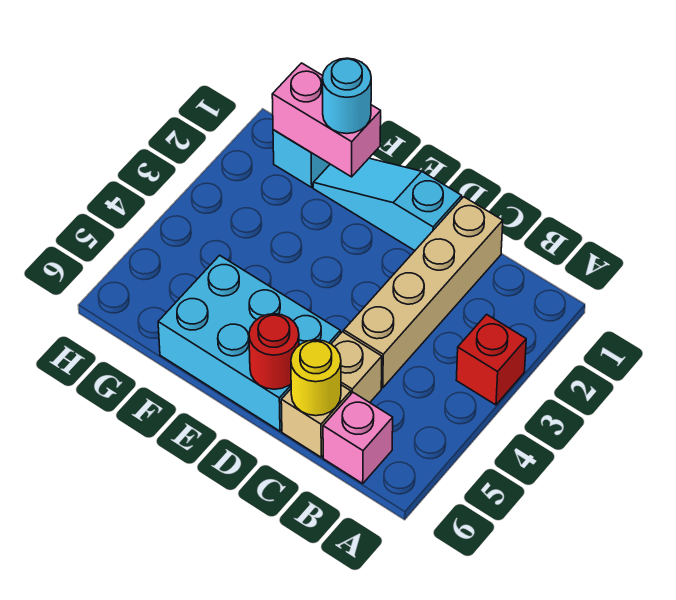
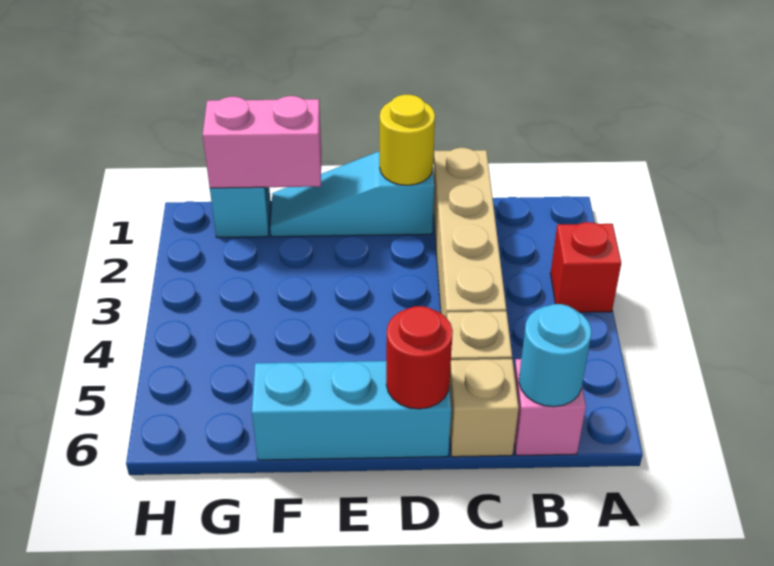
yellow 1x1 round brick [291,340,341,416] -> yellow 1x1 round brick moved to [380,95,435,185]
cyan 2x3 brick [158,255,340,431] -> cyan 1x3 brick [252,361,451,460]
cyan 1x1 round brick [322,58,371,134] -> cyan 1x1 round brick moved to [519,304,591,407]

